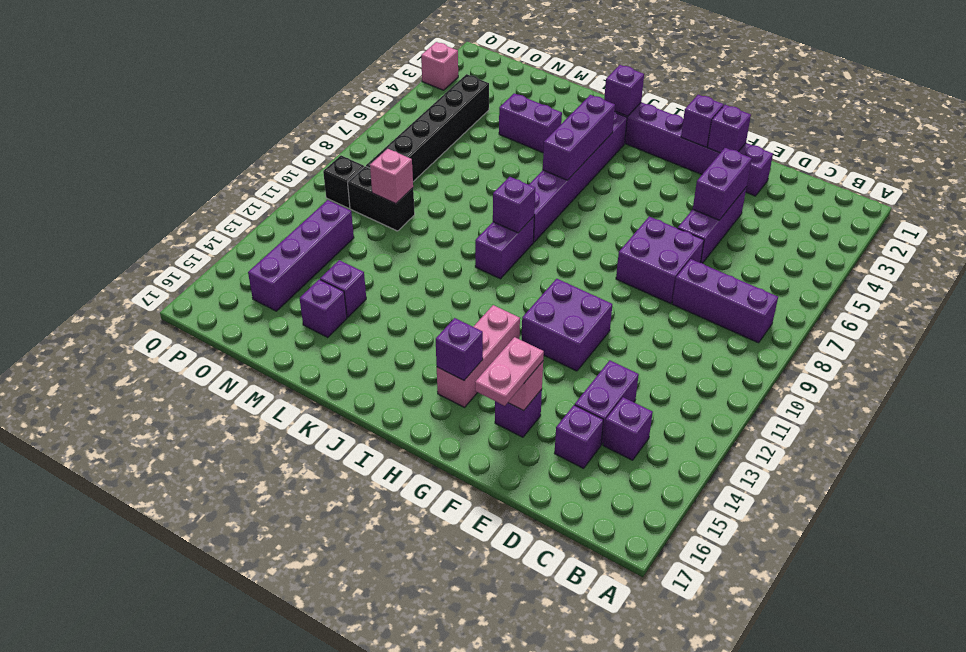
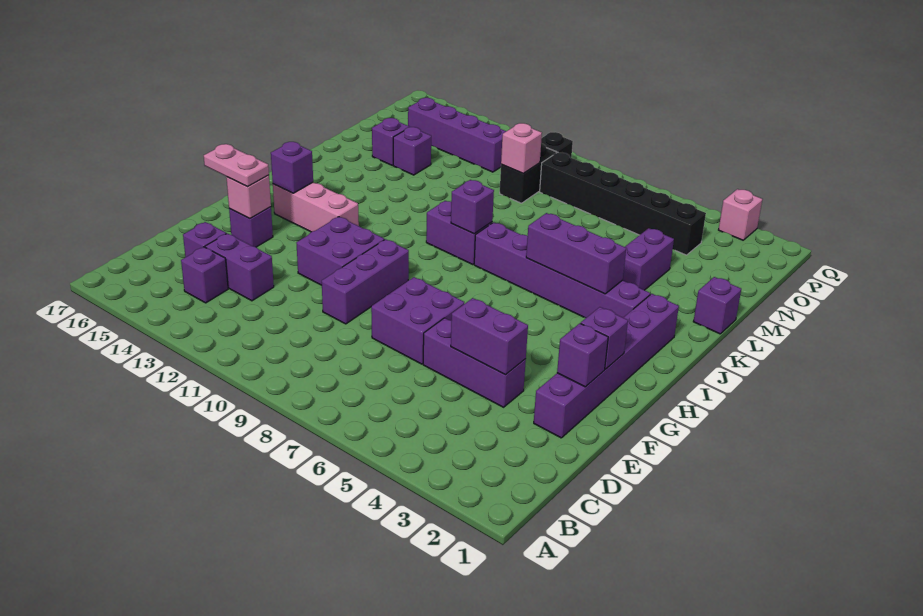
purple 1x3 brick [672,259,778,343] -> purple 1x3 brick moved to [322,239,409,324]
purple 1x1 brick [604,65,644,116] -> purple 1x1 brick moved to [693,277,741,334]

